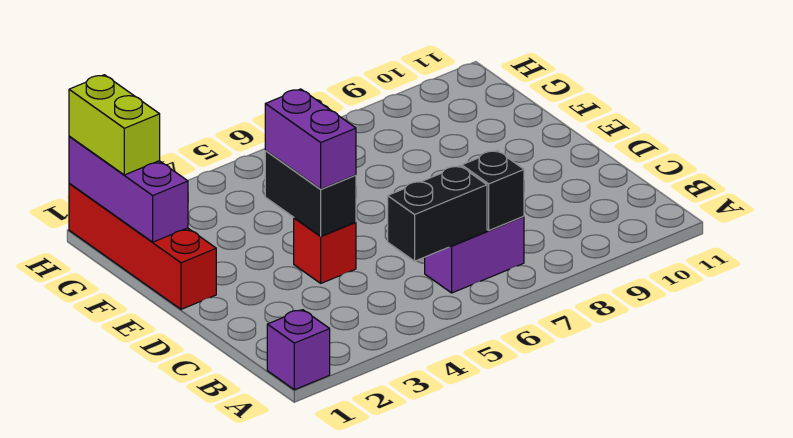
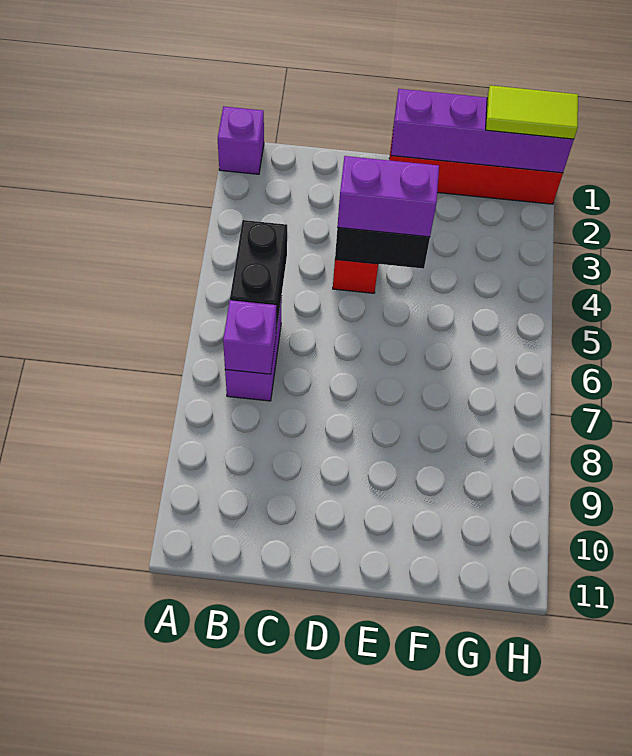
black 1x1 brick [462,151,524,230] -> purple 1x1 brick [223,300,276,374]
purple 1x3 brick [69,136,188,242] -> purple 1x4 brick [391,89,574,173]
lime 1x2 brick [69,75,160,175] -> lime 1x2 tile [486,85,578,139]

